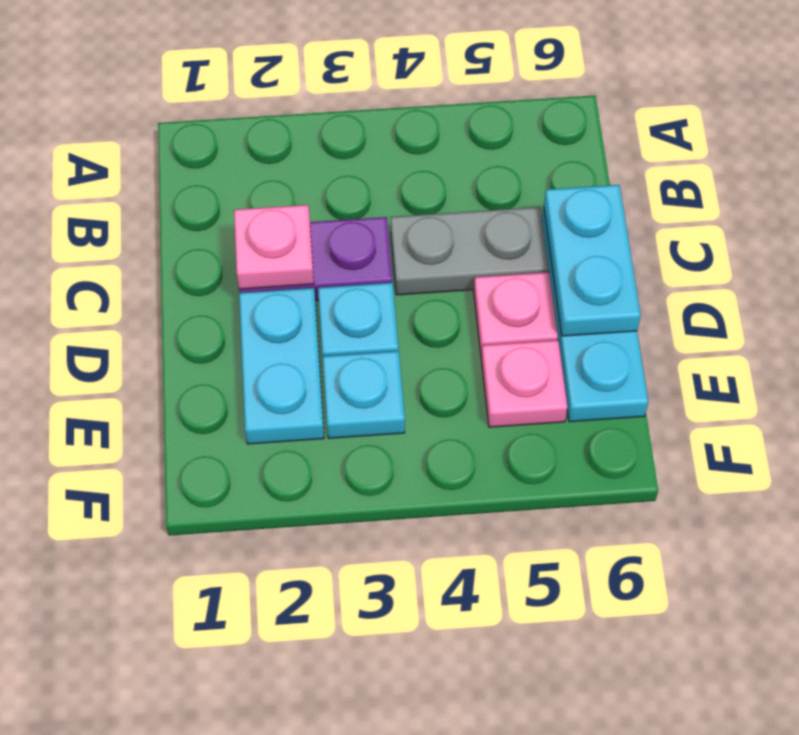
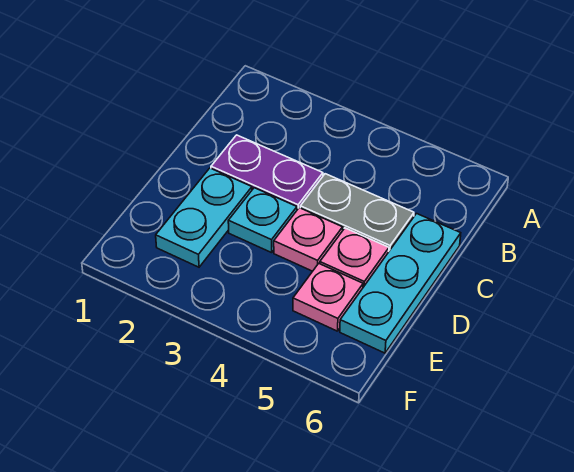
pink 1x1 plate [234,205,314,289] -> pink 1x1 plate moved to [274,208,343,271]
cyan 1x2 plate [544,185,641,336] -> none
cyan 1x1 plate [323,351,405,438] -> none

